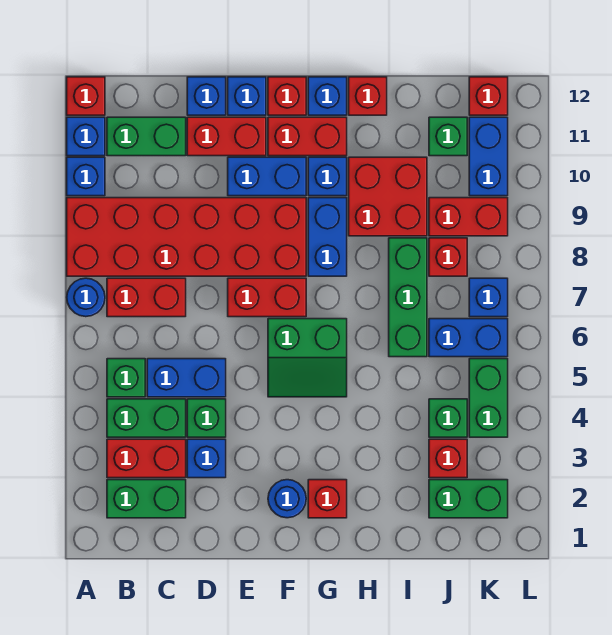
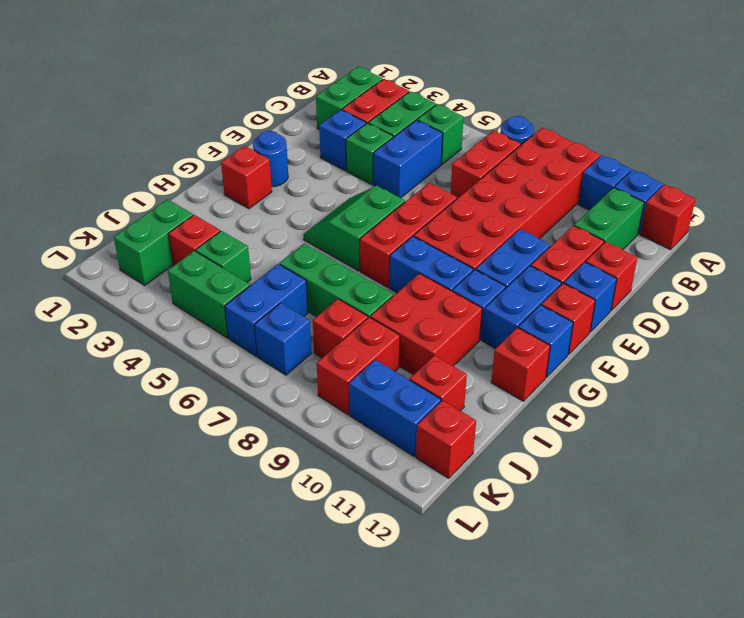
blue 1x1 brick [187,77,226,115] -> red 1x1 brick [586,242,637,310]
red 1x2 brick [228,278,306,317] -> red 1x3 brick [360,183,457,287]
red 1x2 brick [268,117,347,156] -> blue 1x2 brick [482,266,561,349]
green 1x1 brick [429,117,467,156] -> red 1x1 brick [410,355,467,411]

